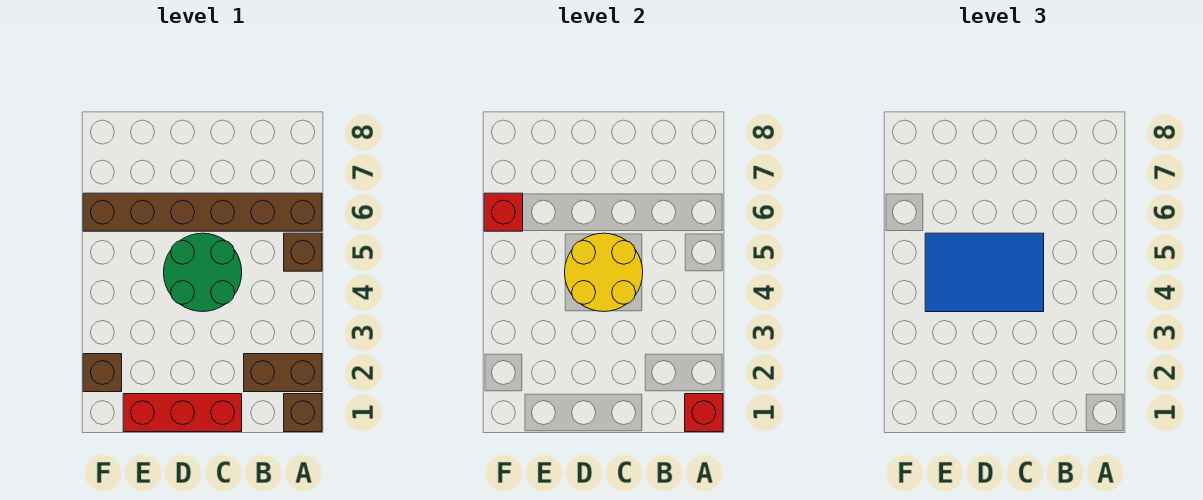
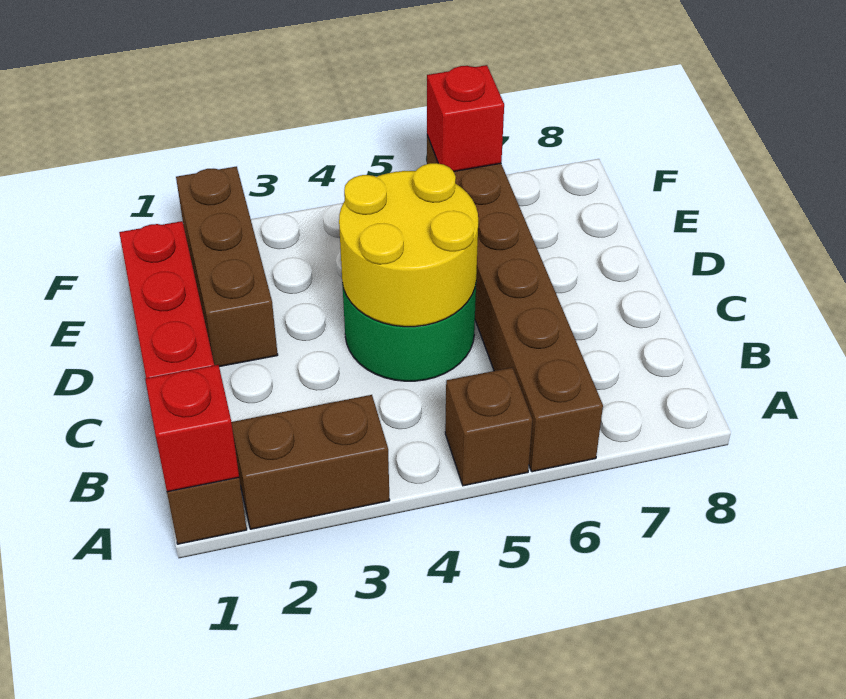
brown 1x2 brick [244,354,322,392] -> brown 1x2 brick turned to [231,395,390,529]
blue 2x3 tile [925,233,1044,312] -> none
brown 1x1 brick [83,354,122,392] -> brown 1x3 brick [176,166,278,367]

